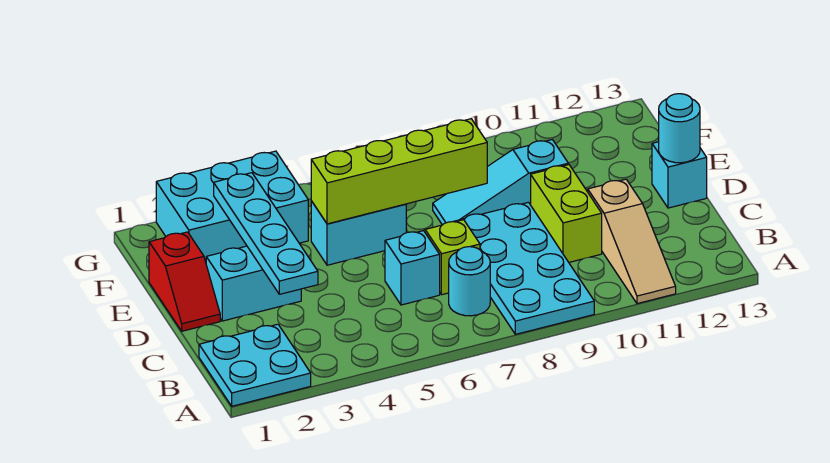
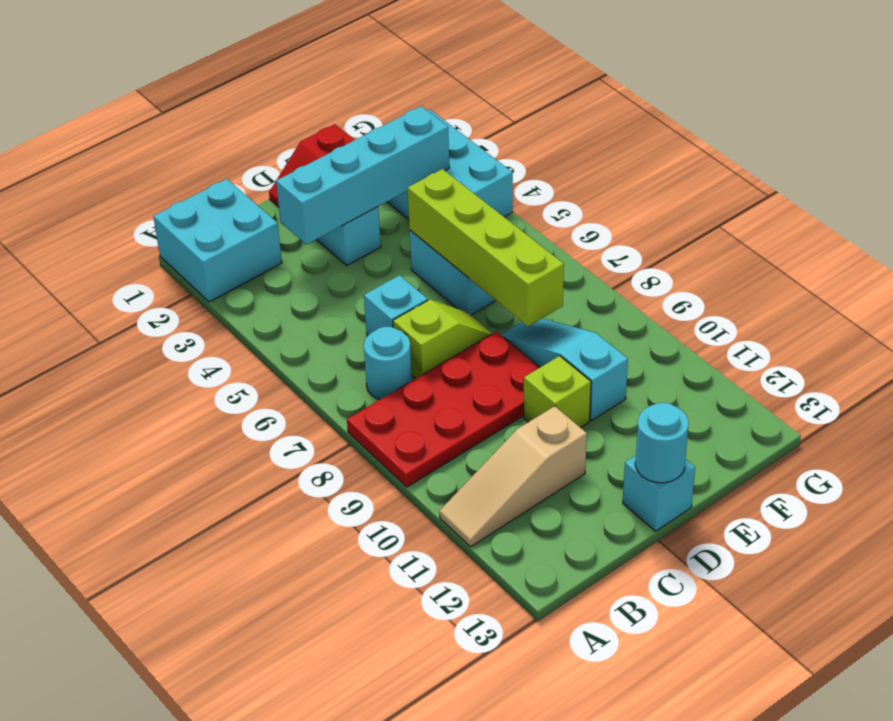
cyan 2x2 plate [199,324,311,406] -> cyan 2x2 brick [153,179,282,302]
cyan 2x4 plate [453,202,594,334] -> red 2x4 plate [347,331,540,487]
cyan 1x4 plate [214,173,318,294] -> cyan 1x4 brick [276,106,449,244]
lime 1x2 brick [531,165,602,262] -> lime 1x1 brick [524,356,591,428]

